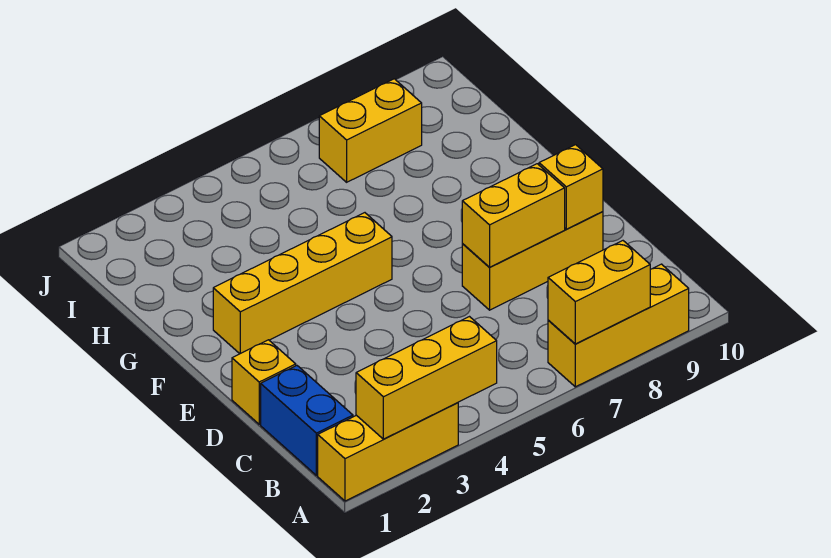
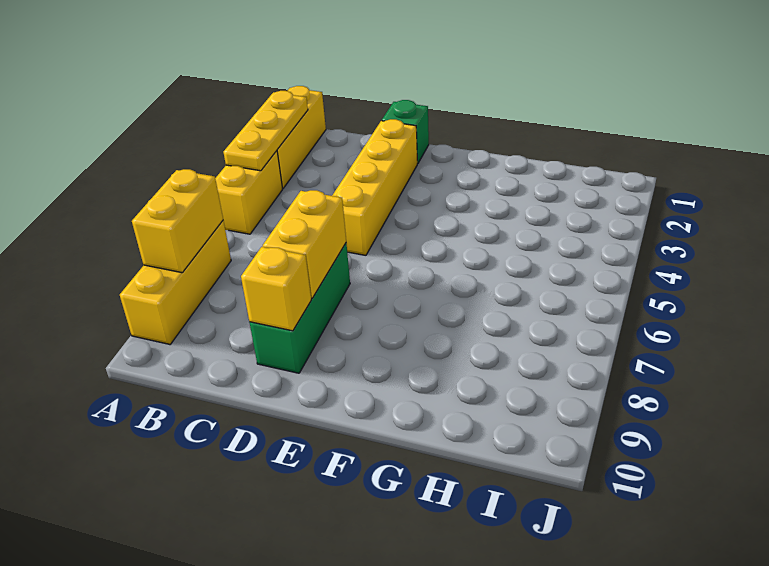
yellow 1x3 brick [356,317,497,439] -> yellow 1x3 plate [223,91,308,171]
blue 1x2 brick [261,366,353,475] -> none
yellow 1x1 brick [232,340,296,424] -> green 1x1 brick [382,100,429,164]
yellow 1x3 brick [462,212,603,310] -> green 1x3 brick [249,243,350,373]
yellow 1x4 brick [213,213,392,354] -> yellow 1x4 brick moved to [332,119,417,255]
yellow 1x2 brick [319,79,422,182] -> yellow 1x2 brick moved to [215,151,283,234]

